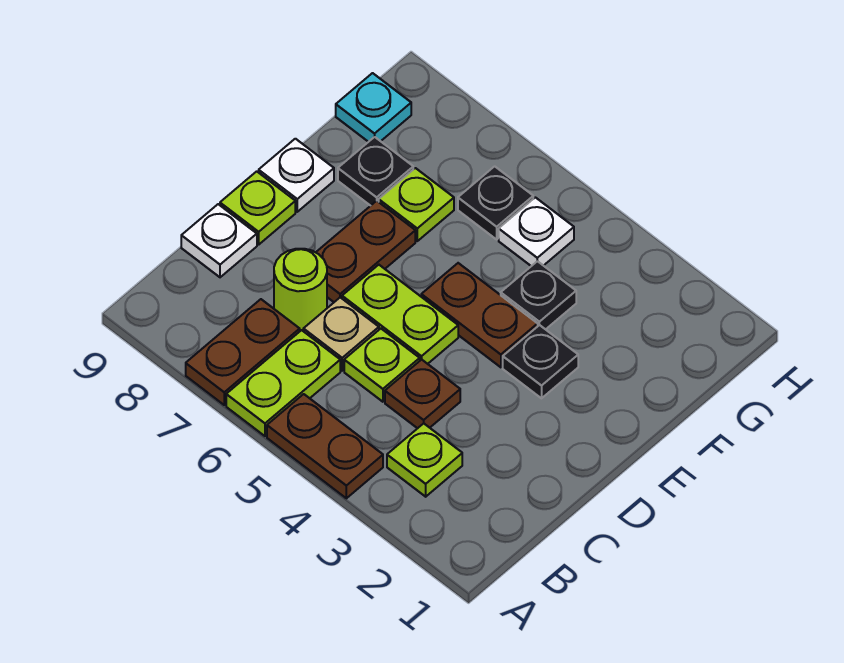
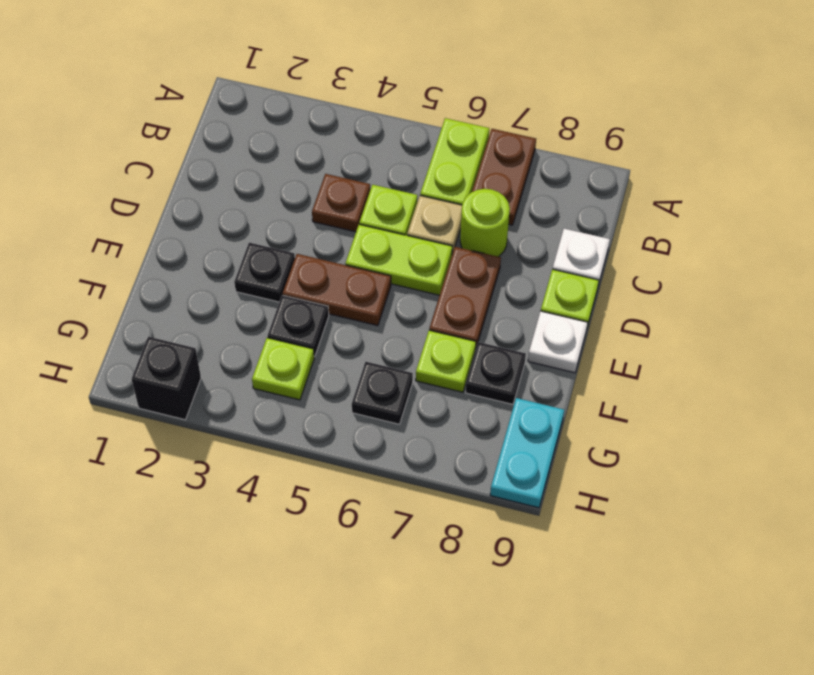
brown 1x2 plate [267,394,383,498] -> none
lime 1x1 plate [387,423,462,497] -> lime 1x1 plate moved to [252,338,314,400]
white 1x1 plate [499,197,574,266] -> none
cyan 1x1 plate [336,73,411,142] -> cyan 1x2 plate [490,398,564,508]
none -> black 1x1 brick [132,337,201,420]

